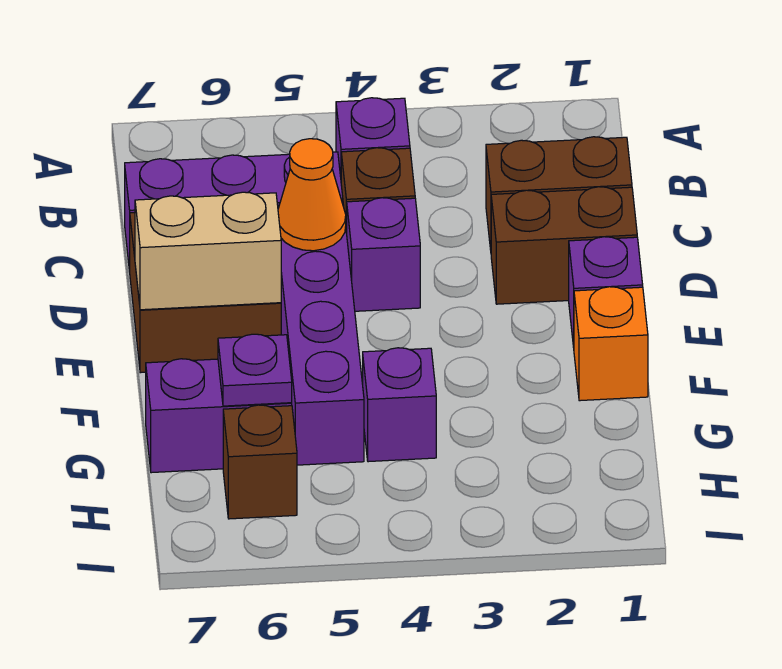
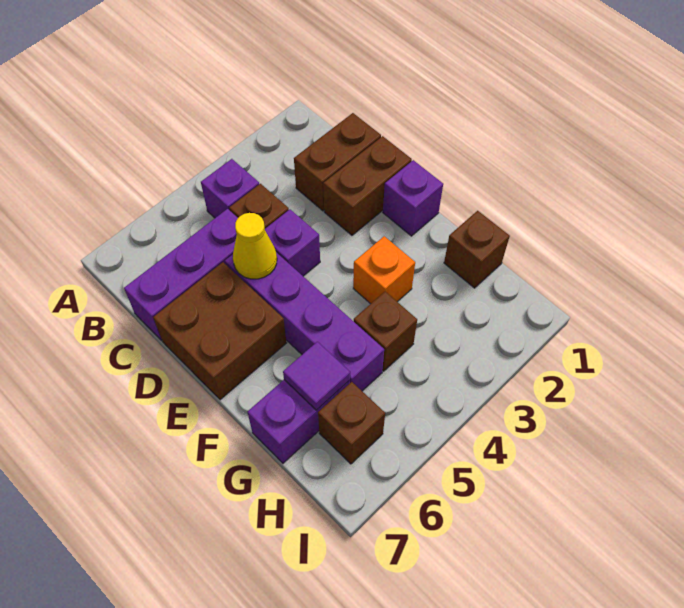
orange 1x1 cone [278,139,346,251] -> yellow 1x1 cone [233,213,277,279]
tan 1x2 brick [135,192,281,310] -> none
orange 1x1 brick [574,287,648,401] -> orange 1x1 brick moved to [353,236,415,304]
none -> brown 1x1 brick [444,211,510,288]
purple 1x1 brick [363,348,436,462] -> brown 1x1 brick [354,292,417,371]
purple 1x1 plate [218,334,292,406] -> purple 1x1 tile [283,342,350,410]

